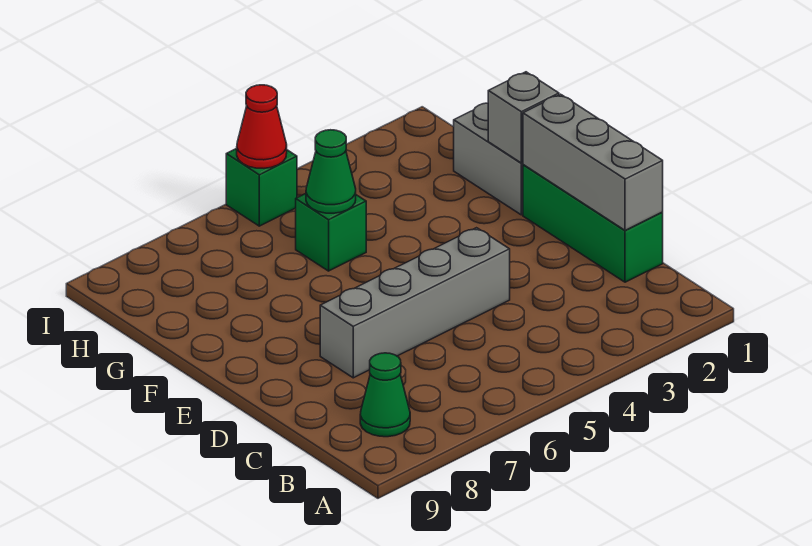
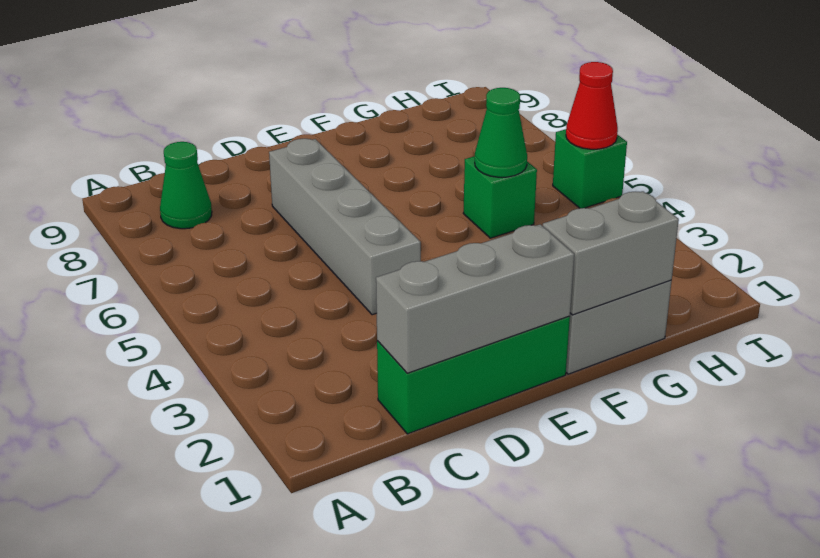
grey 1x1 brick [488,72,559,163] -> grey 1x2 brick [543,191,679,315]

